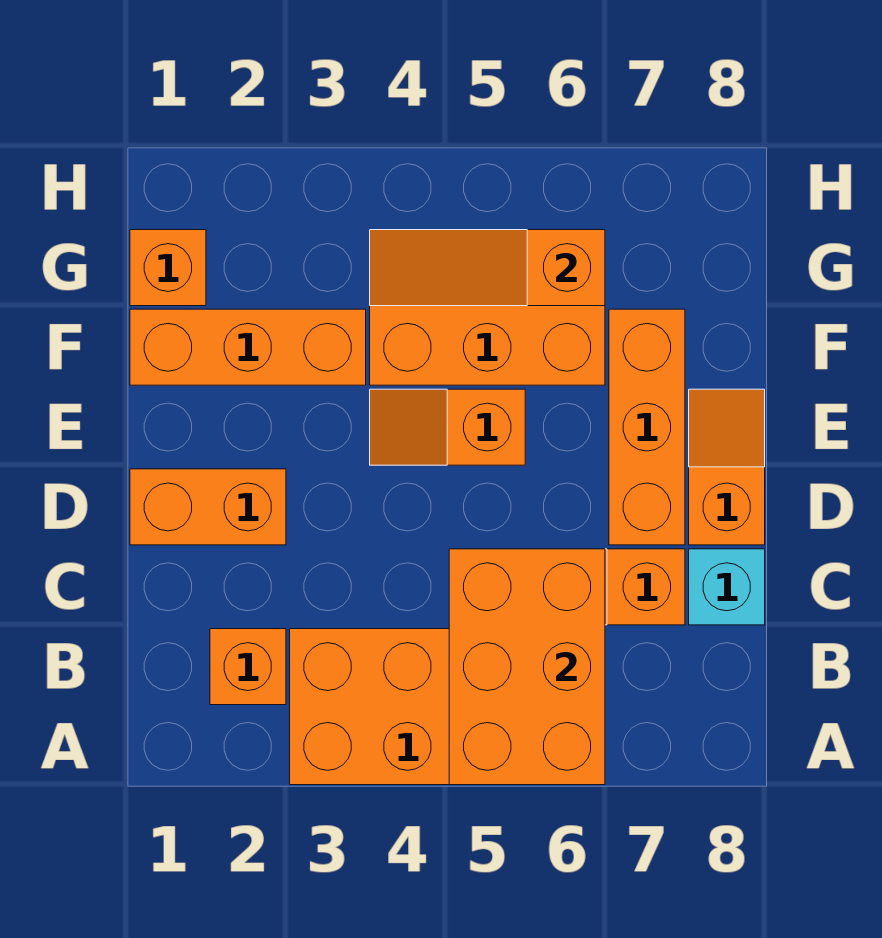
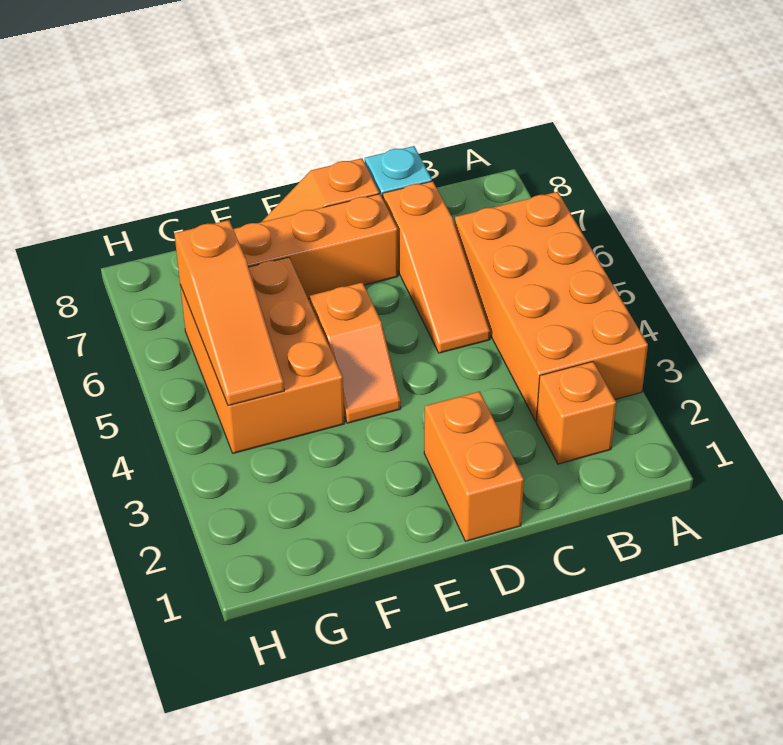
orange 2x3 brick [449,549,605,785] -> none
orange 1x3 brick [130,309,366,385] -> none
orange 1x1 brick [130,230,206,306] -> none

